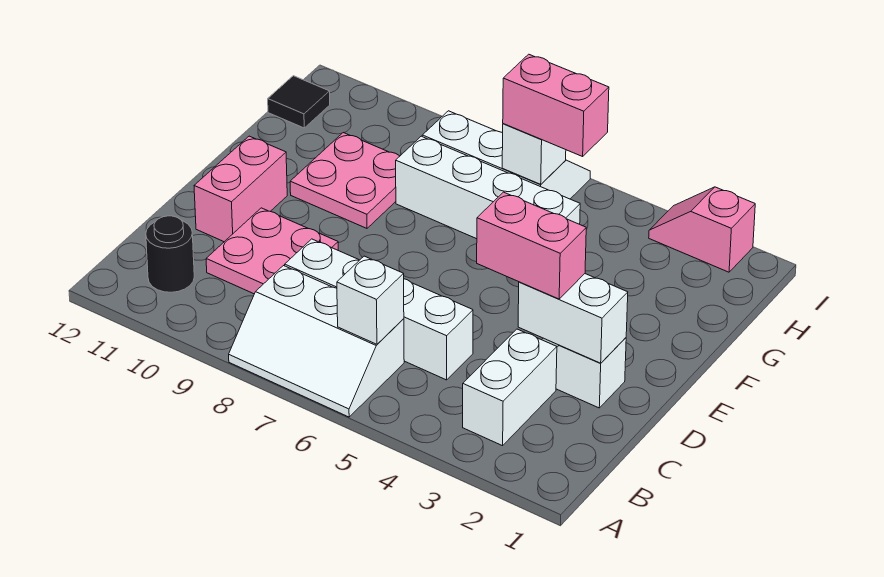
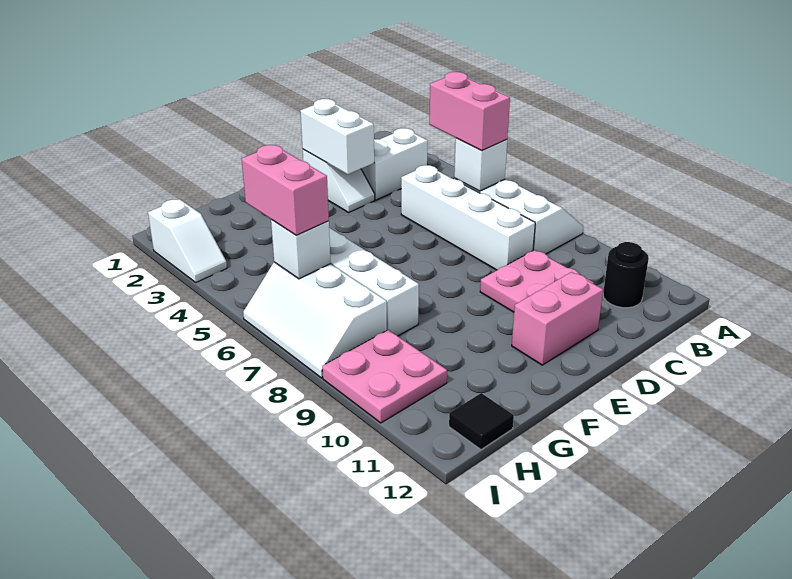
pink 1x2 brick [477,192,586,299] -> pink 1x2 brick moved to [429,72,510,151]
pink 2x2 plate [290,133,400,228] -> pink 2x2 plate moved to [322,330,447,423]
pink 1x2 slope [649,187,755,272] -> white 1x2 slope [148,199,227,282]

